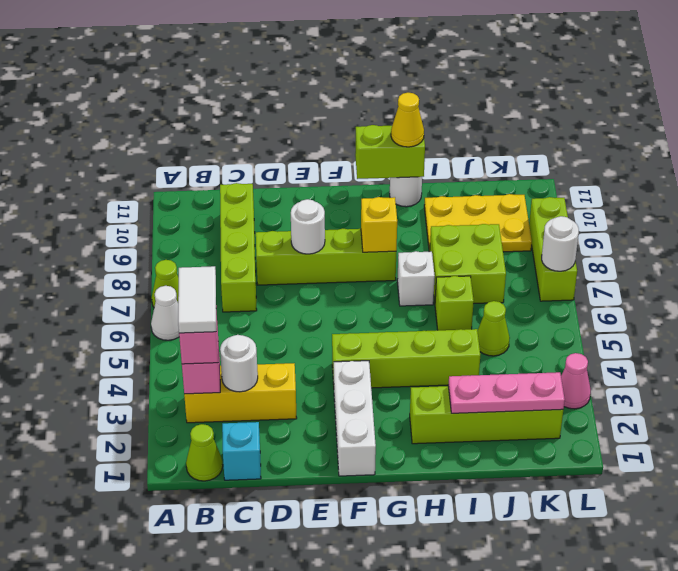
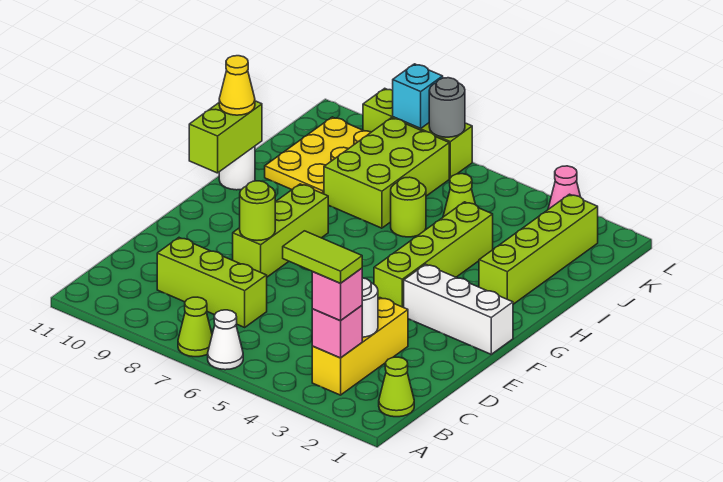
white 1x2 tile [178,266,216,333] -> lime 1x2 tile [283,231,362,283]
cyan 1x1 brick [222,422,261,480] -> cyan 1x1 brick moved to [393,64,443,128]
lime 1x4 brick [220,183,257,312] -> lime 1x3 brick [157,238,267,327]
lime 1x4 brick [256,229,396,285] -> lime 1x3 brick [233,184,328,277]
white 1x1 round brick [291,199,325,254] -> lime 1x1 round brick [240,181,275,240]
yellow 1x1 brick [361,197,397,252] -> none
white 1x1 brick [397,251,435,306] -> none
pink 1x3 plate [448,372,565,413] -> none
lime 1x1 brick [435,276,474,330] -> lime 1x1 round brick [391,177,426,237]
lime 2x2 brick [430,224,506,304] -> lime 2x3 brick [324,118,449,228]
white 1x1 round brick [542,216,579,271] -> grey 1x1 round brick [429,78,465,137]

